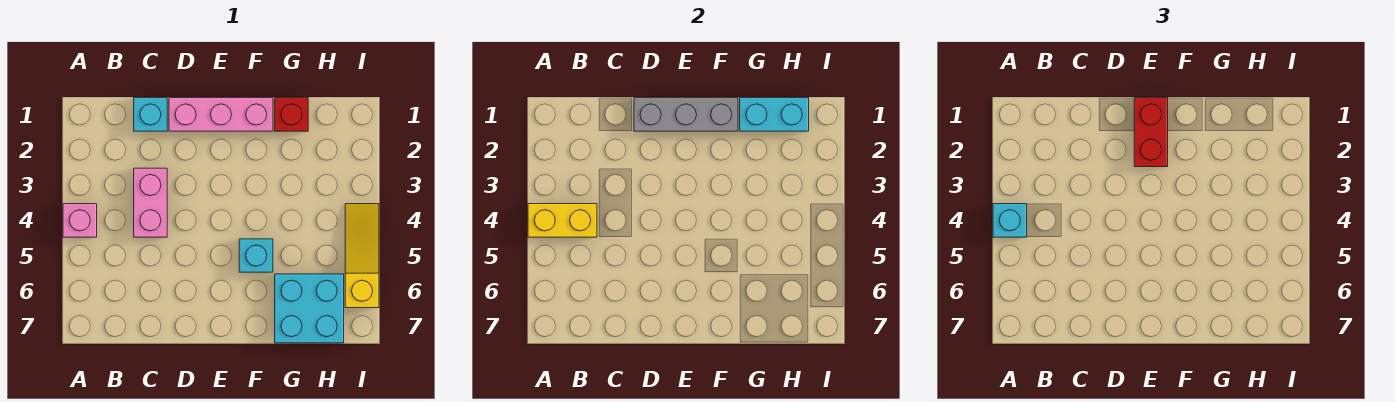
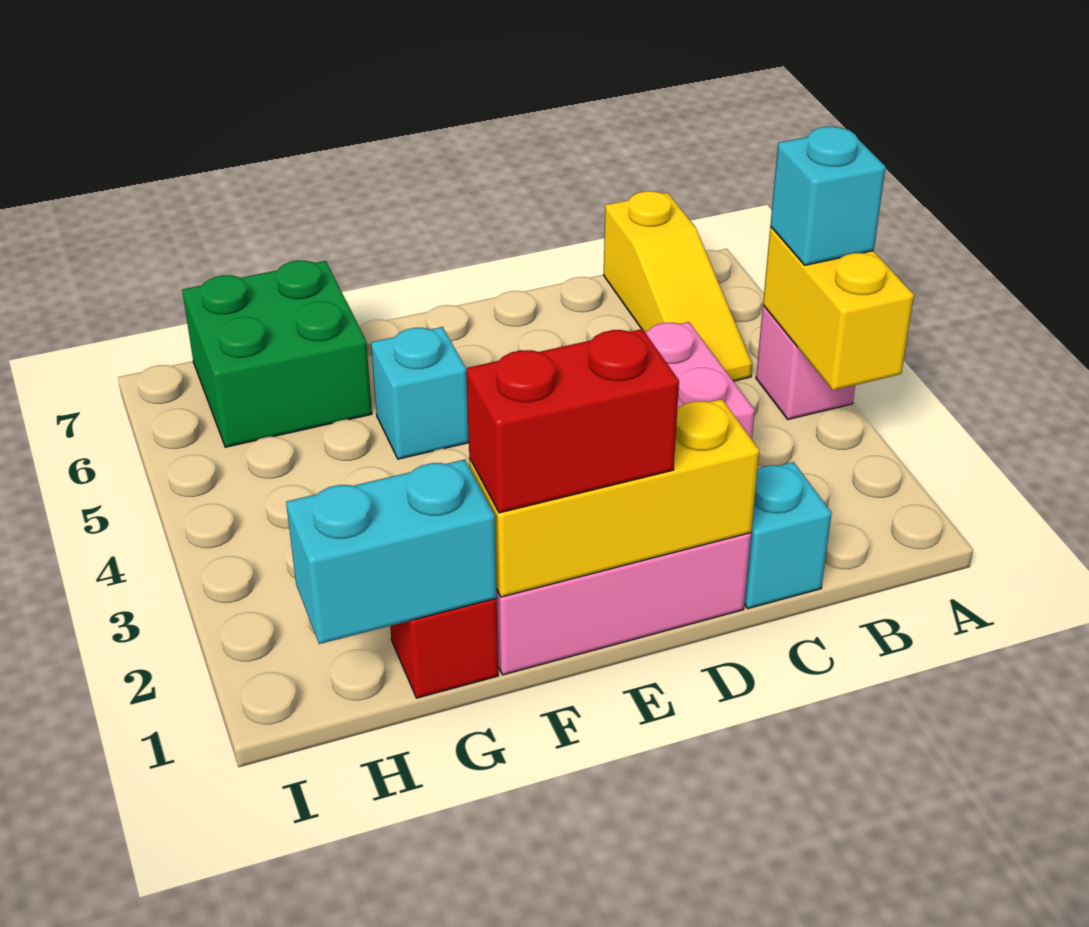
yellow 1x2 brick [528,204,597,237] -> yellow 1x2 brick turned to [763,227,914,390]
grey 1x3 brick [634,98,738,131] -> yellow 1x3 brick [469,399,759,597]
red 1x2 brick [1134,98,1168,167] -> red 1x2 brick turned to [466,329,679,513]
cyan 2x2 brick [275,274,344,343] -> green 2x2 brick [182,260,372,447]
yellow 1x3 slope [345,204,379,308] -> yellow 1x3 slope moved to [604,191,752,381]

